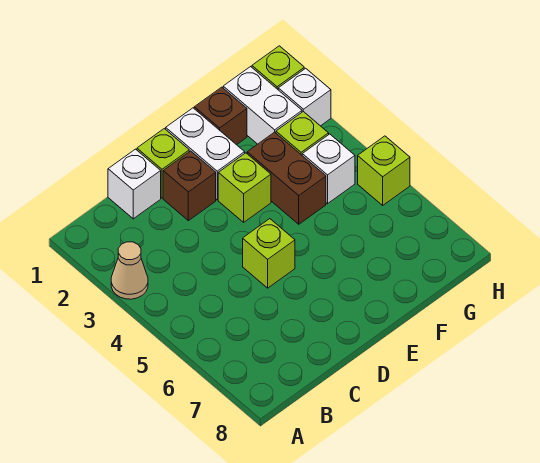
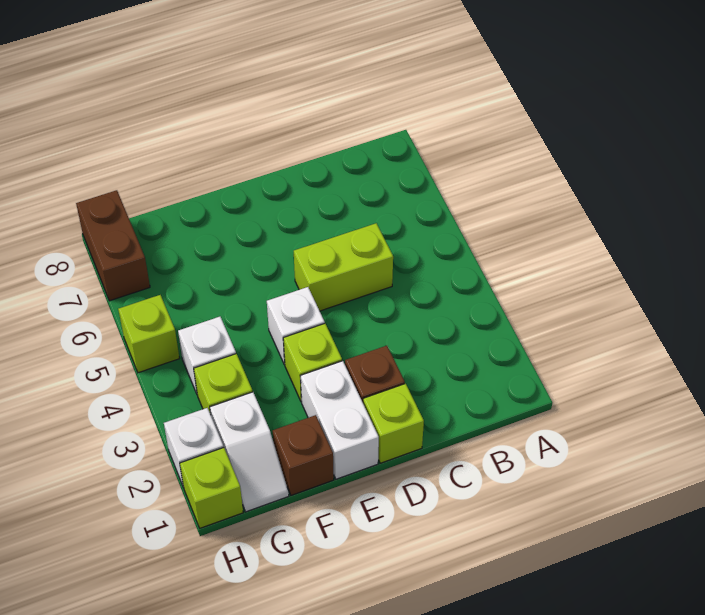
tan 1x1 cone [111,242,148,299] -> none
white 1x1 brick [108,149,161,219] -> white 1x1 brick moved to [267,287,325,365]
lime 1x1 brick [243,219,295,288] -> lime 1x2 brick [294,223,393,311]
brown 1x2 brick [247,132,326,224] -> brown 1x2 brick moved to [76,190,150,301]
white 1x2 brick [223,67,302,144] -> white 1x2 slope [210,392,289,512]

